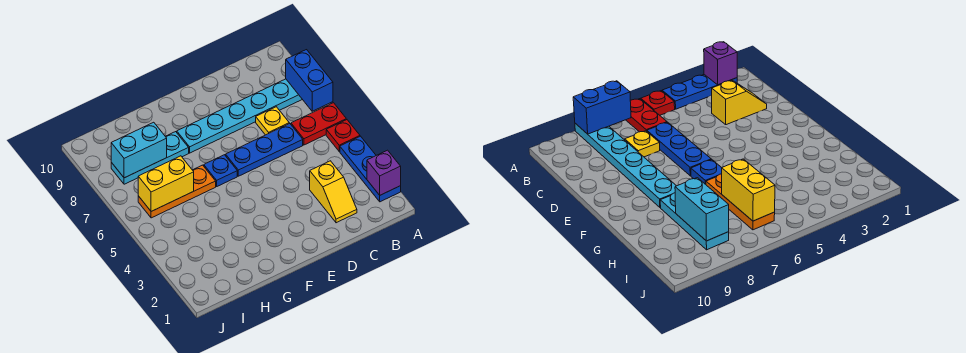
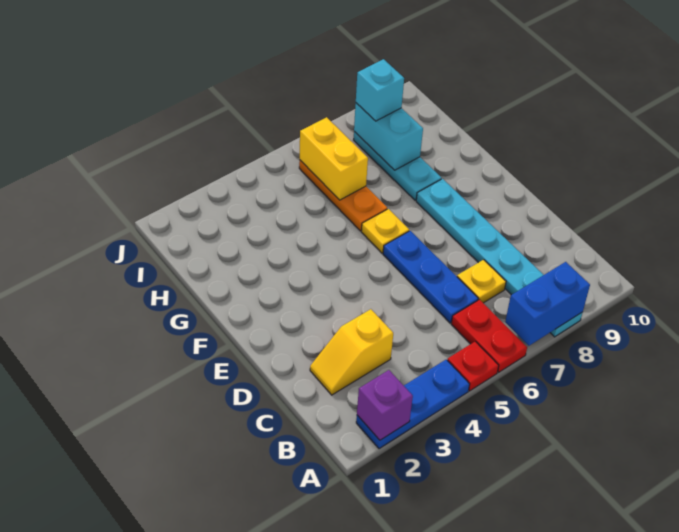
blue 1x1 plate [204,155,237,186] -> yellow 1x1 plate [361,209,409,253]
none -> cyan 1x1 brick [356,59,404,121]

